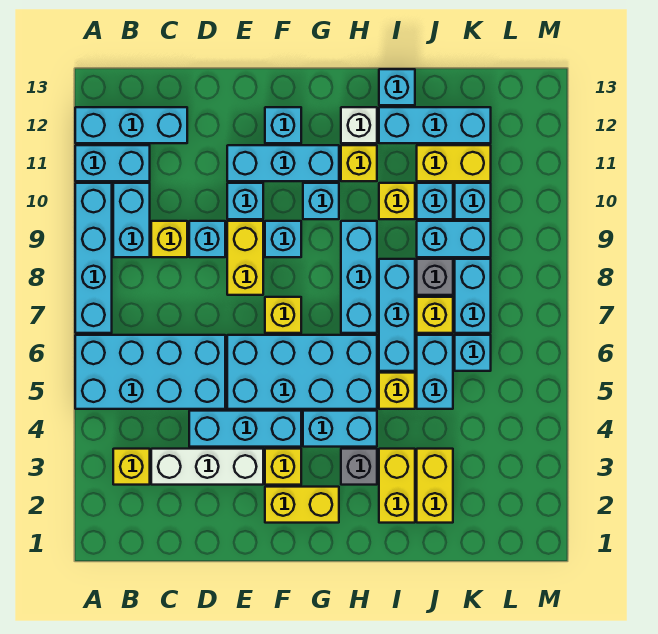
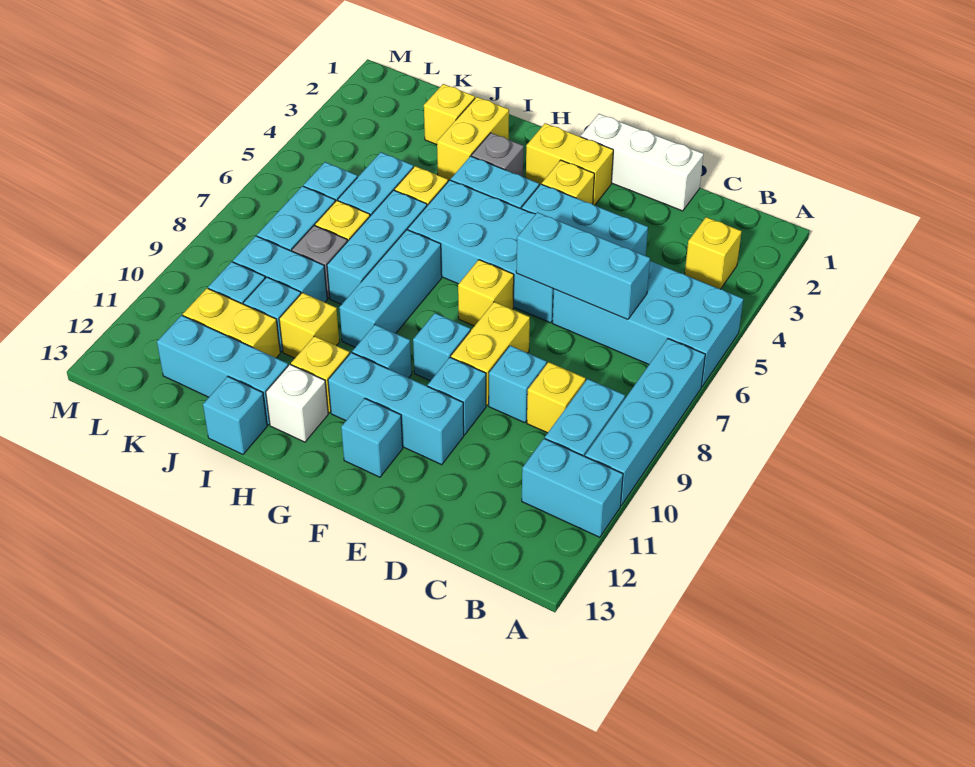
cyan 1x3 brick [75,107,187,143] -> cyan 1x3 brick moved to [516,212,650,319]
white 1x3 brick [151,449,263,485] -> white 1x3 brick moved to [581,114,703,211]
yellow 1x2 brick [417,449,453,523] -> yellow 1x1 brick [424,84,475,145]

